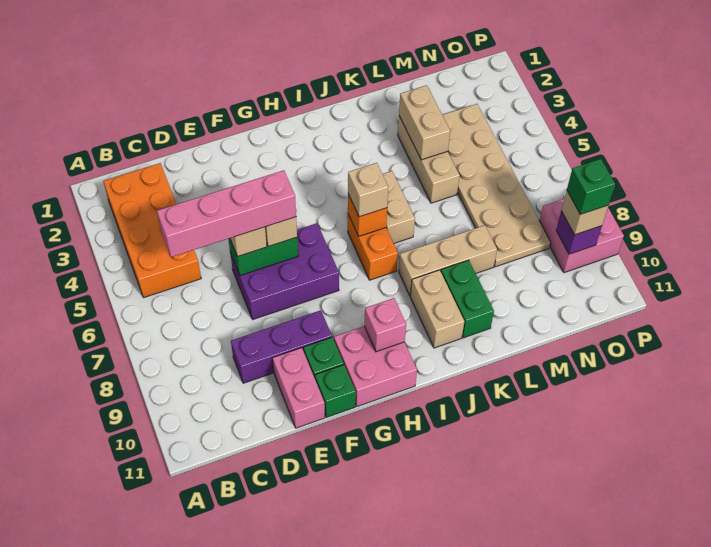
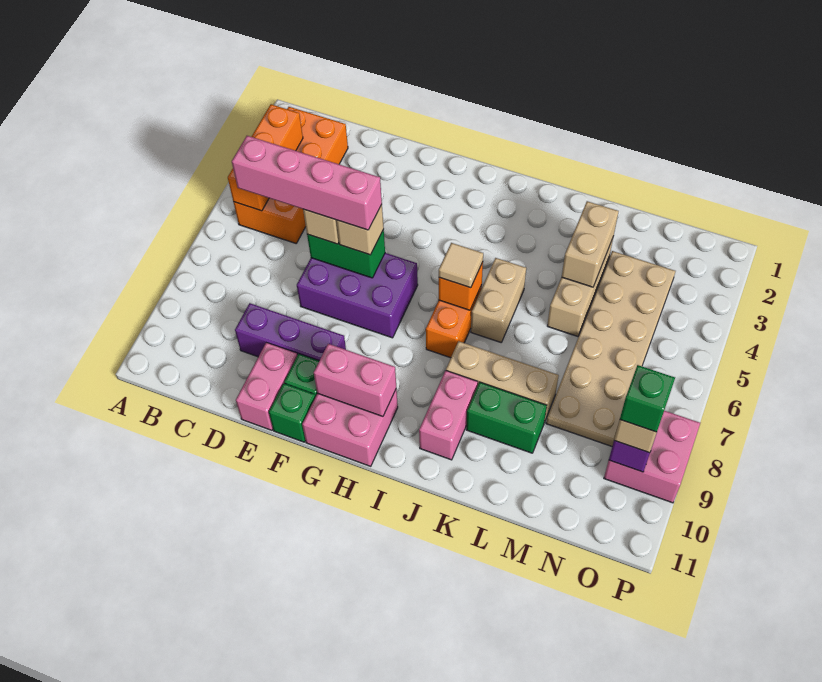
none -> orange 1x3 brick [228,104,303,211]
pink 1x1 brick [364,298,406,352] -> pink 1x2 brick [314,344,396,416]
tan 1x1 brick [348,163,388,217] -> tan 1x1 tile [439,243,483,288]
tan 1x2 brick [410,270,464,348] -> pink 1x2 brick [419,371,478,460]
green 1x2 brick [441,260,494,338] -> green 1x2 brick turned to [466,382,547,453]

